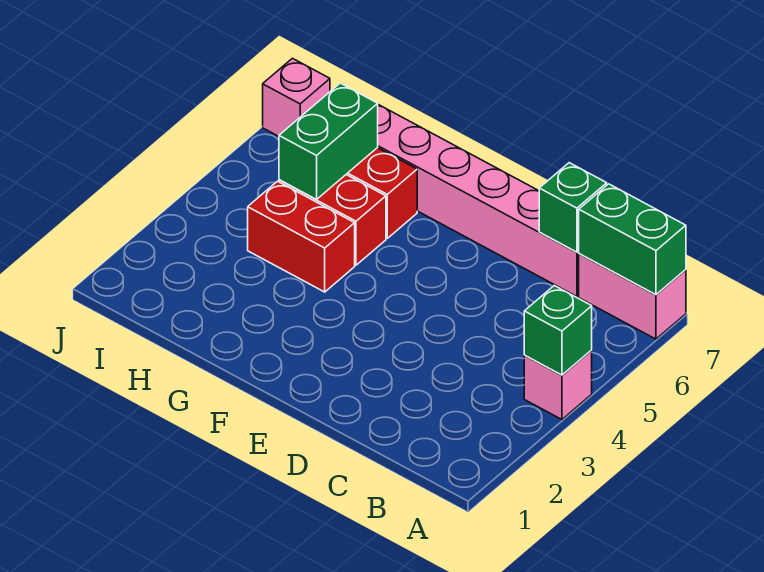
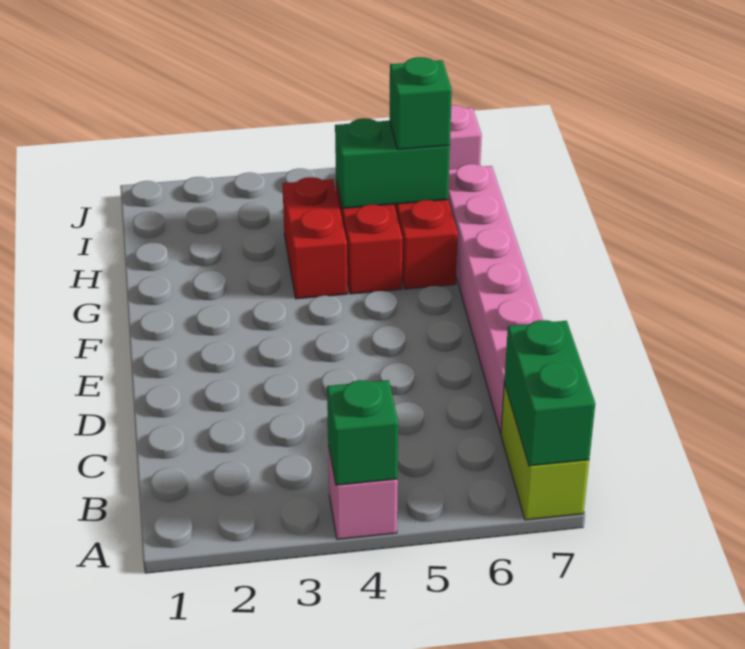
pink 1x2 brick [579,254,686,339] -> lime 1x2 brick [501,383,589,520]
green 1x1 brick [539,163,607,252] -> green 1x1 brick moved to [390,57,452,149]

